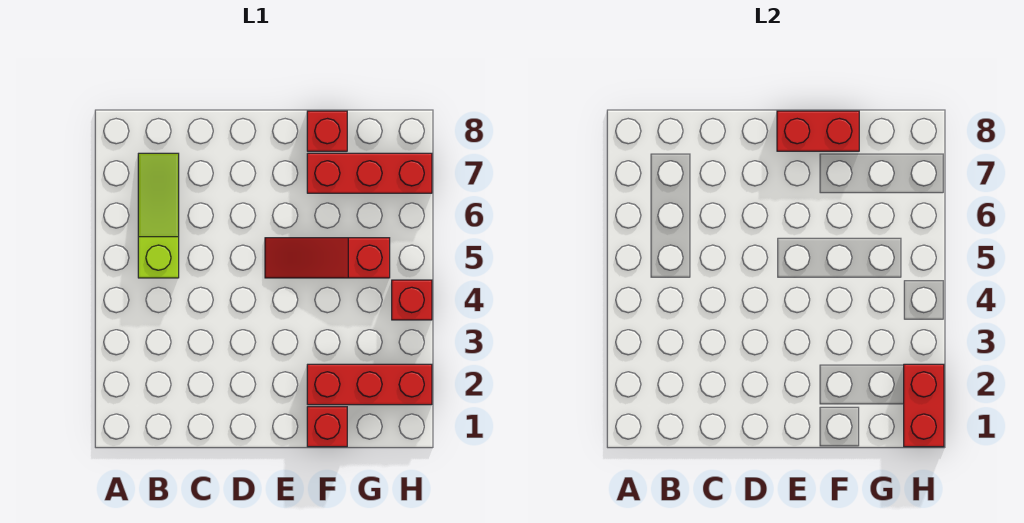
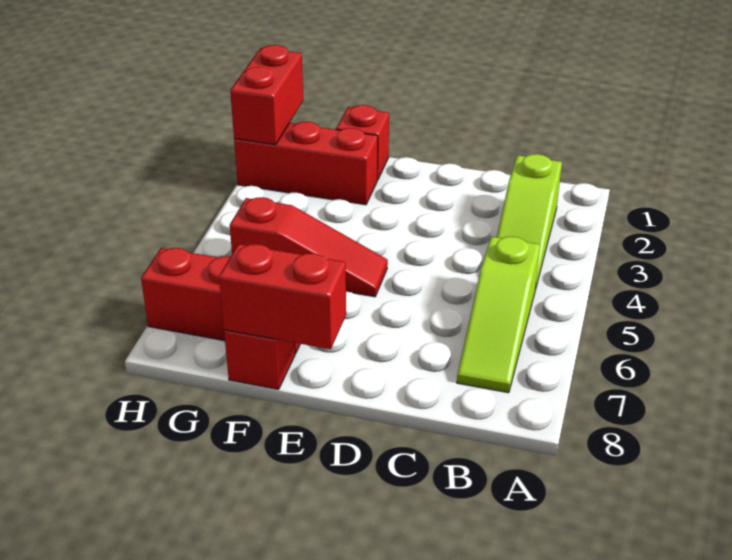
none -> lime 1x3 slope [497,154,562,290]
red 1x1 brick [392,280,432,320] -> none

